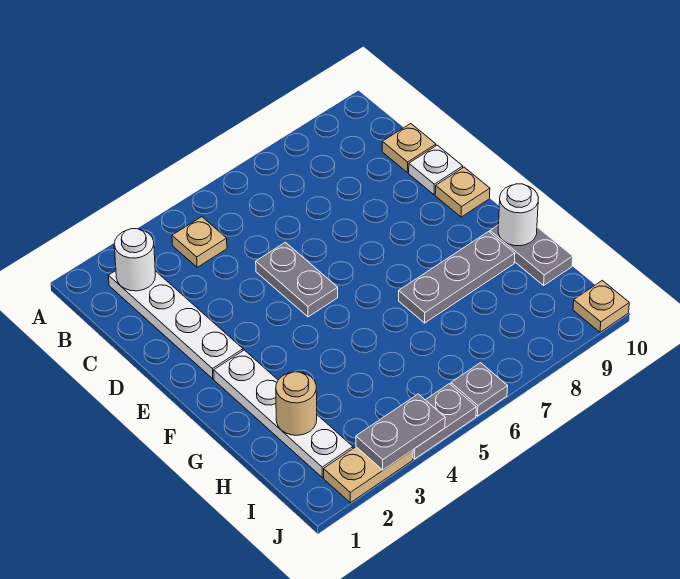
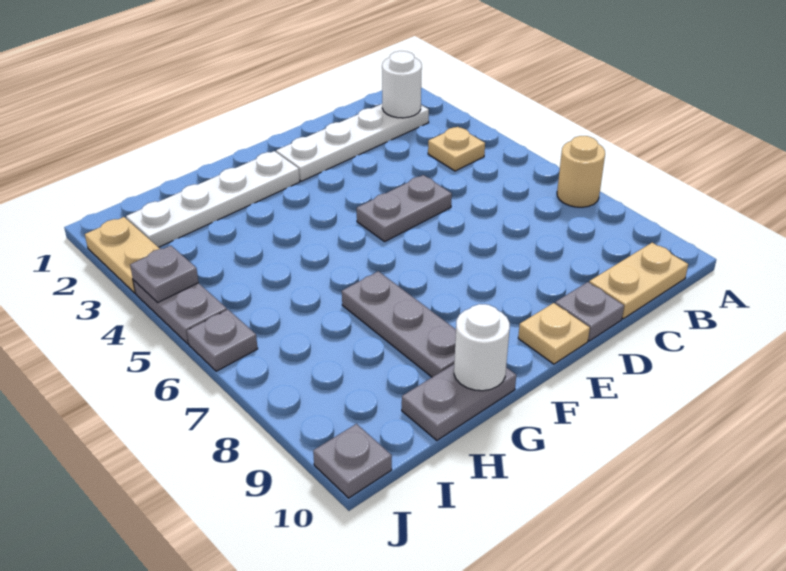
tan 1x1 plate [382,124,436,173] -> tan 1x2 plate [589,243,688,319]
white 1x1 plate [409,145,463,195] -> grey 1x1 plate [555,282,624,341]
tan 1x1 round brick [276,372,317,435] -> tan 1x1 round brick moved to [557,136,605,207]
grey 1x2 plate [356,394,445,470] -> grey 1x1 plate [130,246,199,303]
tan 1x1 plate [573,280,629,332] -> grey 1x1 plate [313,424,392,498]

